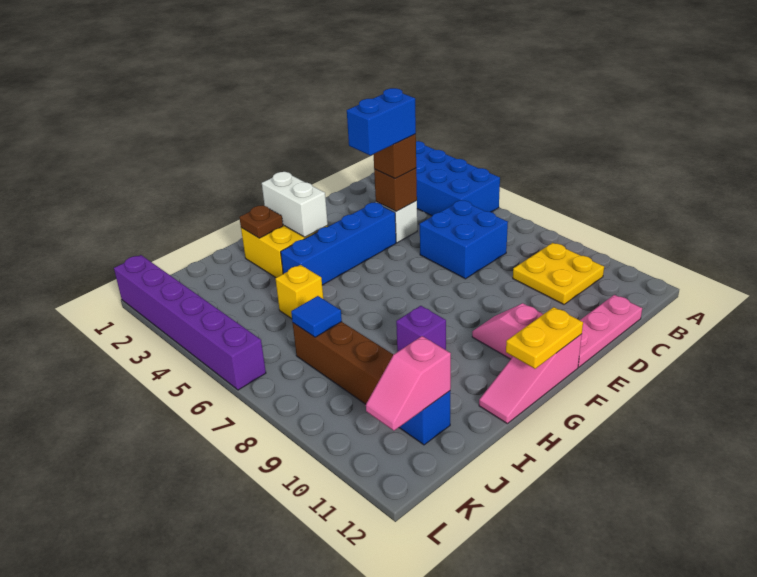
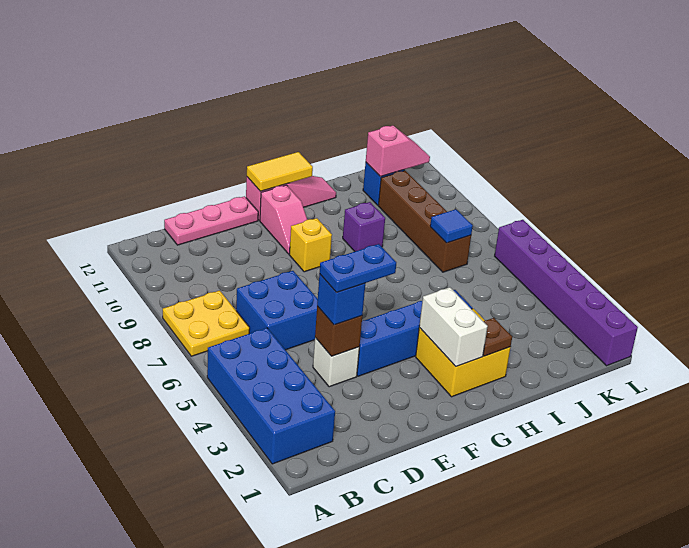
yellow 2x2 plate [513,243,604,304] -> yellow 2x2 plate moved to [163,290,250,356]
brown 1x1 brick [374,134,416,179] -> blue 1x1 brick [317,274,365,325]
blue 1x2 brick [347,88,416,155] -> blue 1x2 plate [320,244,396,292]
yellow 1x2 plate [506,307,583,369] -> yellow 1x2 tile [247,152,313,191]
yellow 1x1 brick [276,265,323,319] -> yellow 1x1 brick moved to [289,218,332,272]

